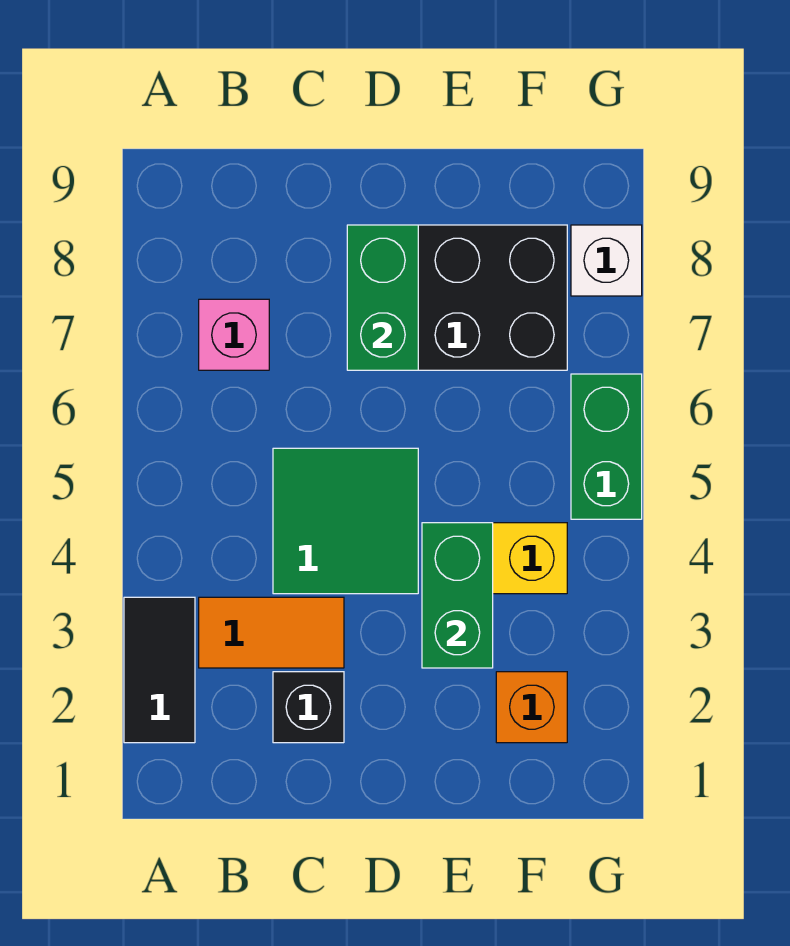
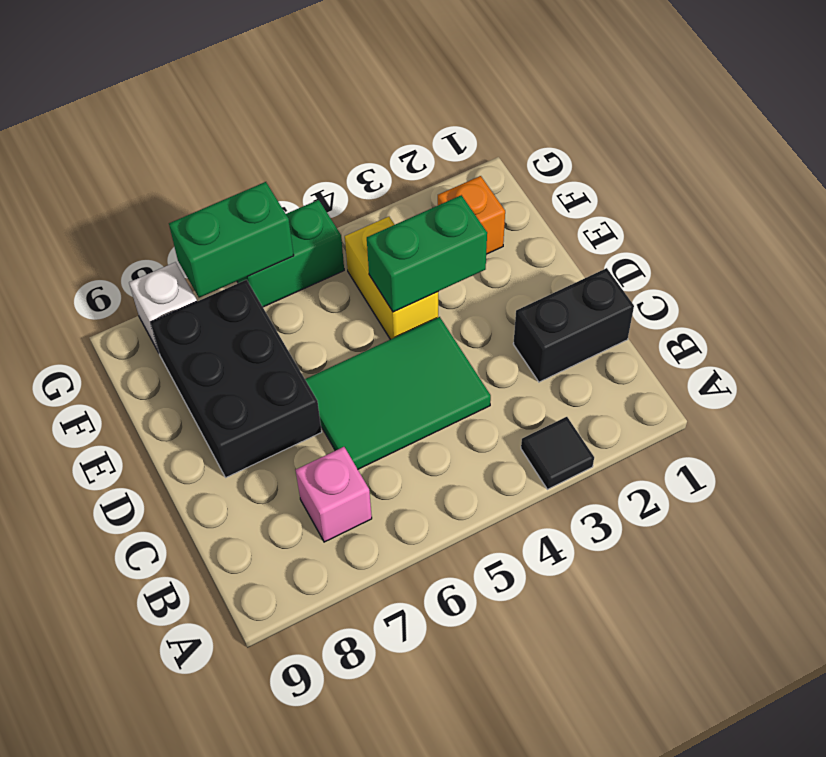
black 1x2 tile [124,597,195,743] -> black 1x1 tile [521,417,594,489]
orange 1x2 tile [199,597,344,668] -> none
black 1x1 brick [273,672,344,743] -> black 1x2 brick [513,268,634,382]
green 2x2 tile [273,448,418,594] -> green 2x3 tile [305,317,491,469]
green 1x2 brick [347,225,418,370] -> green 1x2 brick moved to [169,182,294,298]

